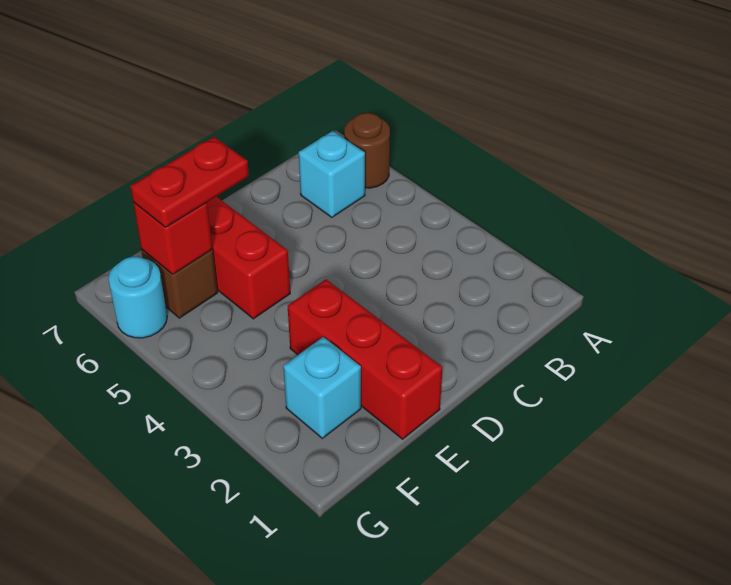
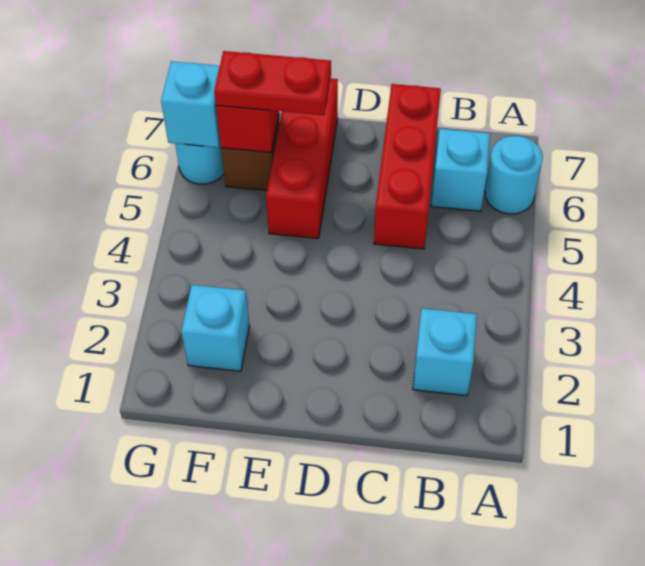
brown 1x1 round brick [344,113,390,188] -> cyan 1x1 round brick [485,136,543,214]
none -> cyan 1x1 brick [413,308,477,396]
red 1x3 brick [288,279,443,439] -> red 1x3 brick moved to [374,84,441,249]
none -> cyan 1x1 brick [161,61,220,147]

